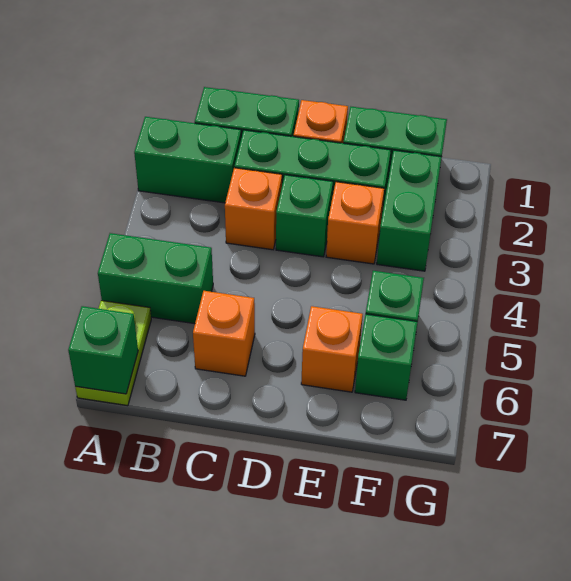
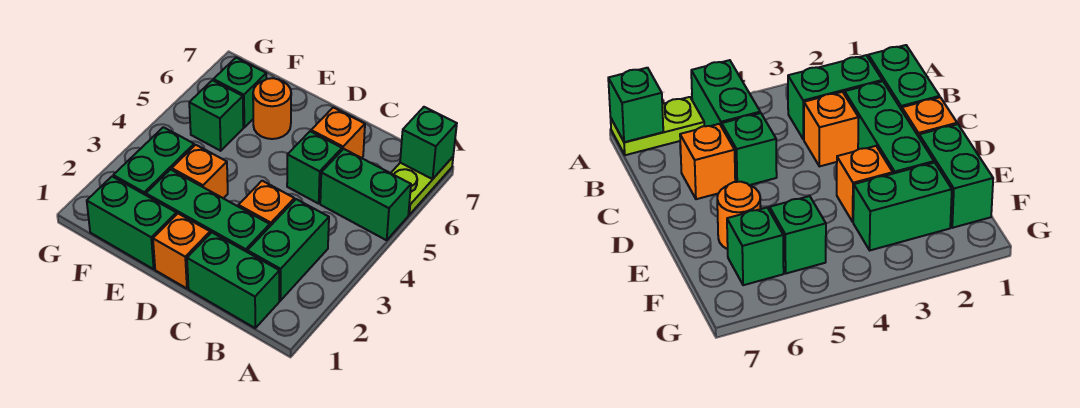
green 1x2 brick [134,117,241,203] -> green 1x2 brick turned to [247,199,329,301]
green 1x1 brick [276,175,333,257] -> green 1x1 brick moved to [287,131,342,204]
orange 1x1 brick [301,306,363,392] -> orange 1x1 round brick [253,78,291,139]

